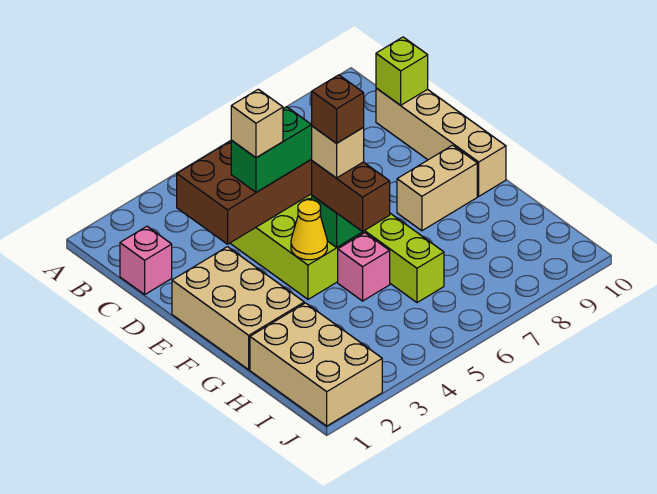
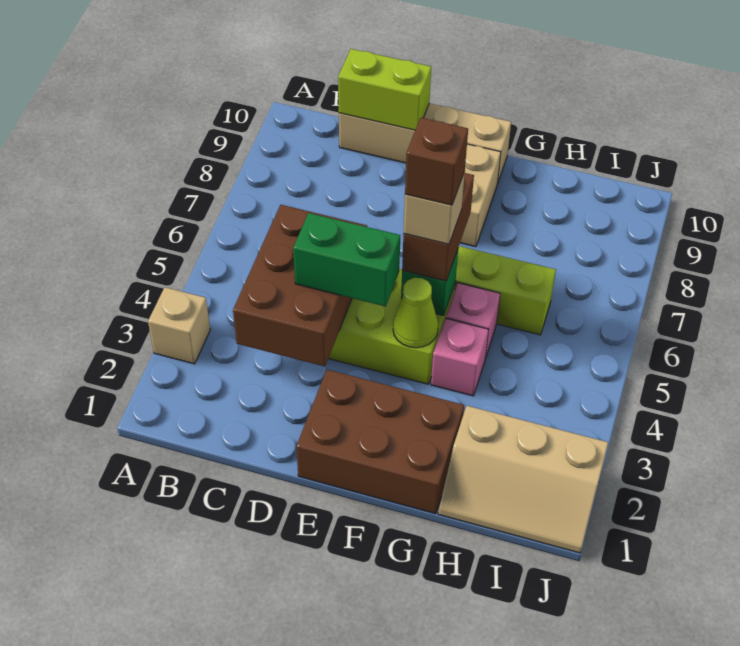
pink 1x1 brick [120,226,172,294] -> pink 1x1 brick moved to [431,318,489,396]
lime 1x1 brick [376,37,428,105] -> lime 1x2 brick [338,49,431,130]
green 1x2 brick [231,107,312,192] -> green 1x2 brick turned to [293,213,400,307]
tan 1x1 brick [231,89,283,158] -> tan 1x1 brick moved to [148,287,210,364]
tan 2x3 brick [172,247,304,370] -> brown 2x3 brick [296,370,464,514]
yellow 1x1 cone [291,200,327,260] -> lime 1x1 cone [393,278,438,348]
brown 1x2 brick [312,161,390,232] -> brown 1x2 brick turned to [402,173,474,281]
tan 2x3 brick [250,303,382,426] -> tan 2x3 slope [438,406,608,553]

